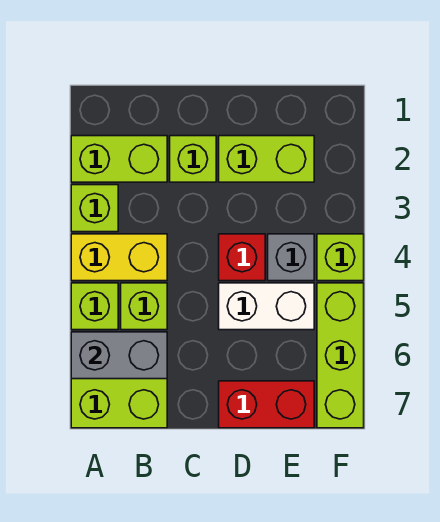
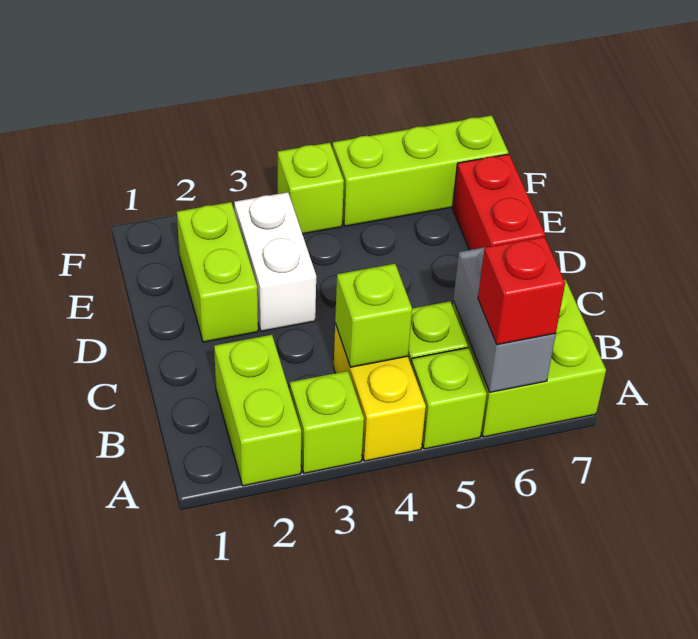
lime 1x1 brick [170,136,216,182] -> lime 1x1 brick moved to [335,264,412,367]
red 1x1 brick [219,234,265,281] -> red 1x1 brick moved to [478,236,565,345]
white 1x2 brick [219,283,314,330] -> white 1x2 brick moved to [234,192,316,331]
grey 1x1 brick [268,234,314,281] -> none

